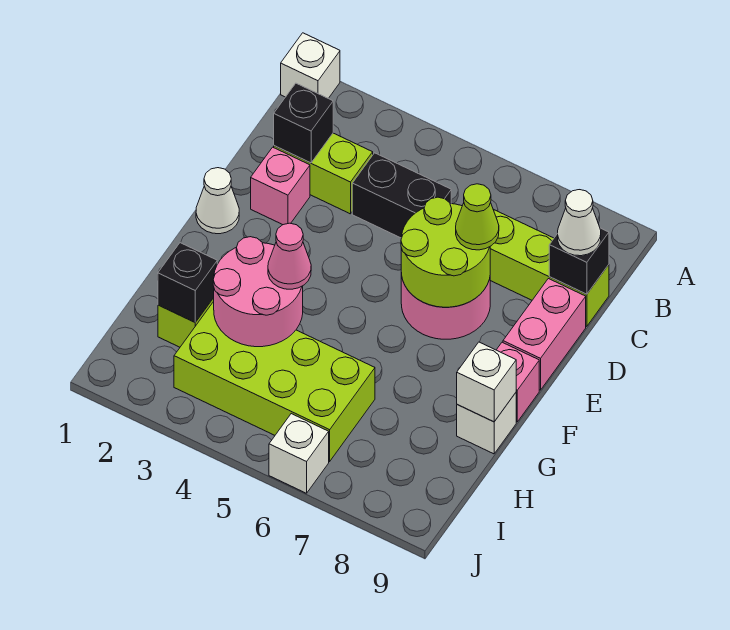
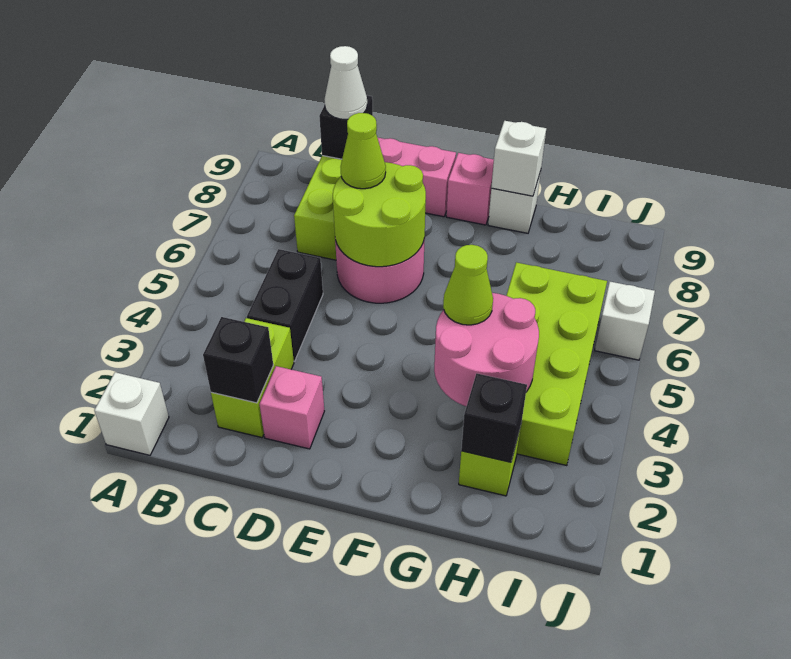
white 1x1 cone [196,168,239,234] -> none
pink 1x1 cone [268,223,311,289] -> lime 1x1 cone [443,245,493,325]

